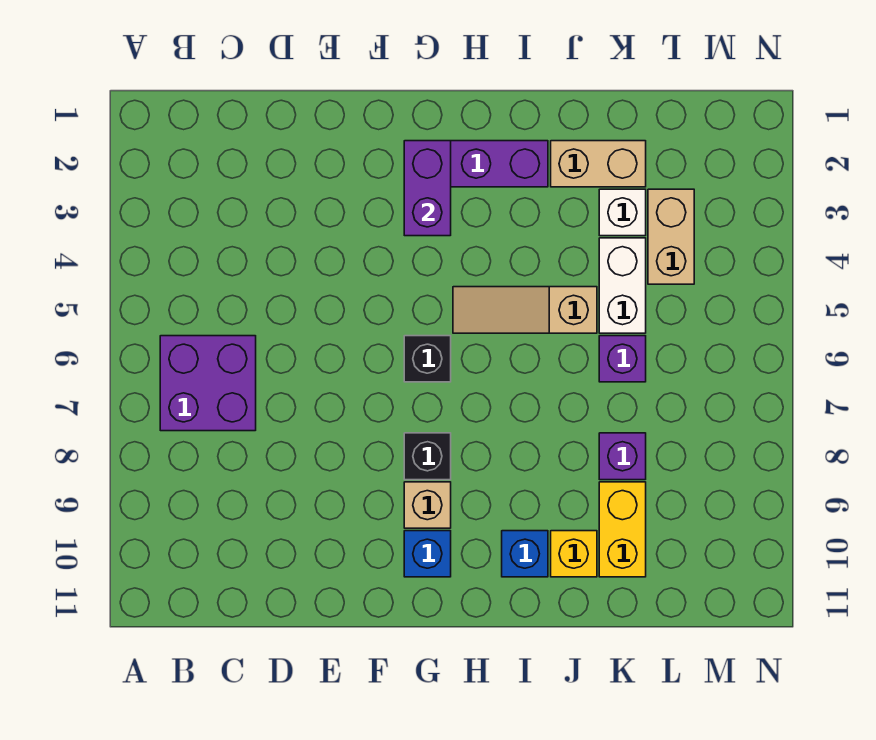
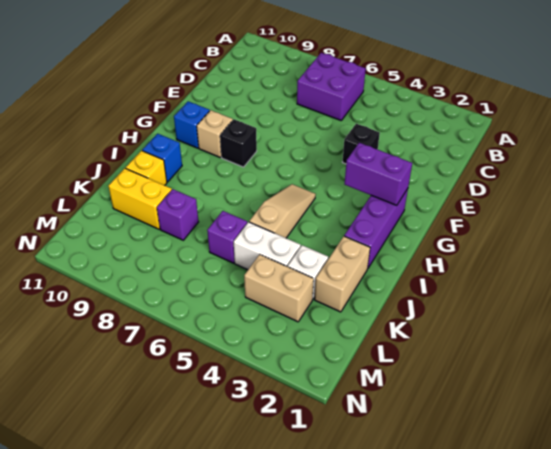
black 1x1 brick [404,336,451,382] -> black 1x1 brick moved to [343,124,380,164]

